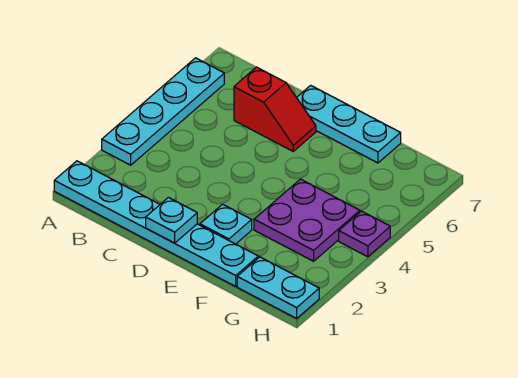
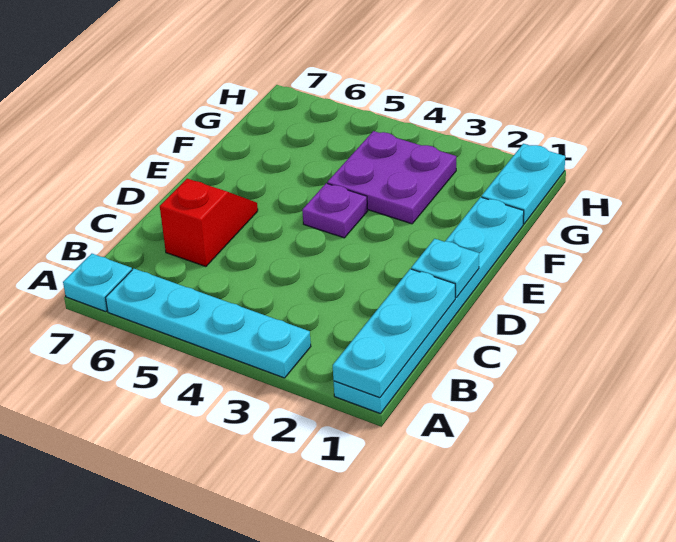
cyan 1x3 plate [296,85,401,163] -> cyan 1x3 plate moved to [333,269,455,398]
cyan 1x1 plate [200,204,252,244] -> cyan 1x1 plate moved to [63,254,132,312]
purple 1x1 plate [339,211,390,257] -> purple 1x1 plate moved to [302,183,368,238]

